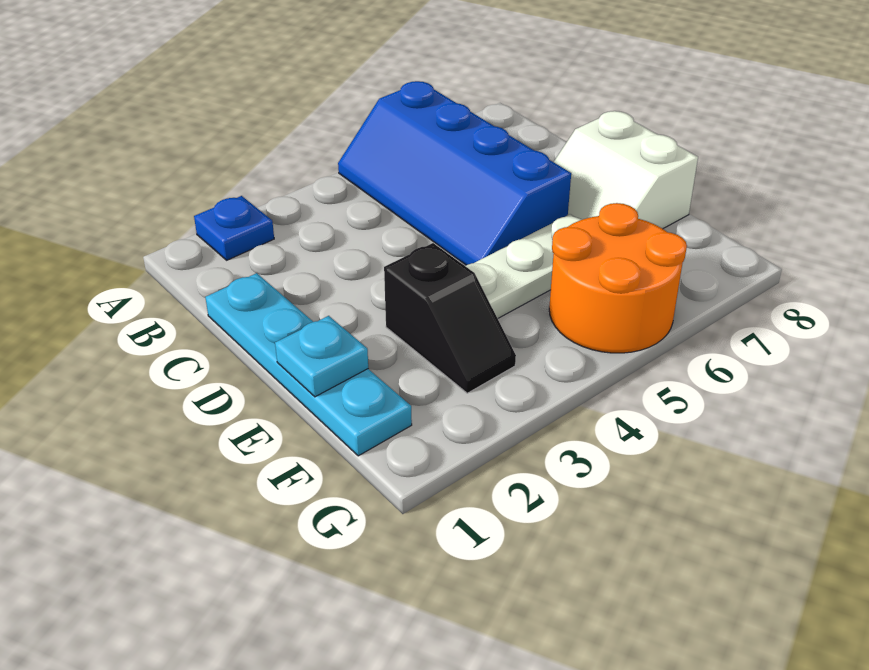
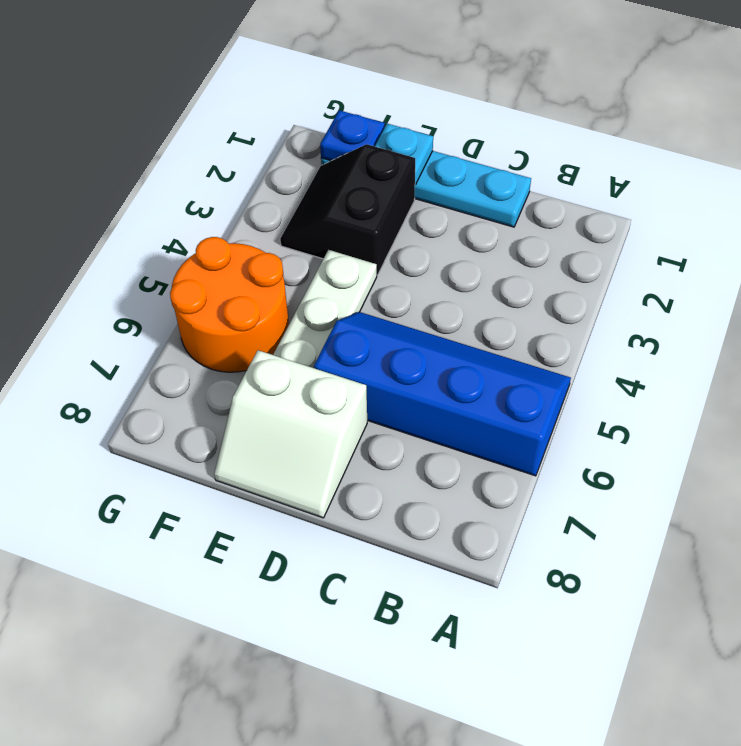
blue 1x1 plate [194,196,274,260] -> blue 1x1 plate moved to [320,110,385,161]
white 2x2 slope [554,111,698,229] -> white 2x2 slope turned to [214,350,367,518]
black 1x2 slope [384,243,516,393] -> black 2x2 slope [280,144,415,275]

